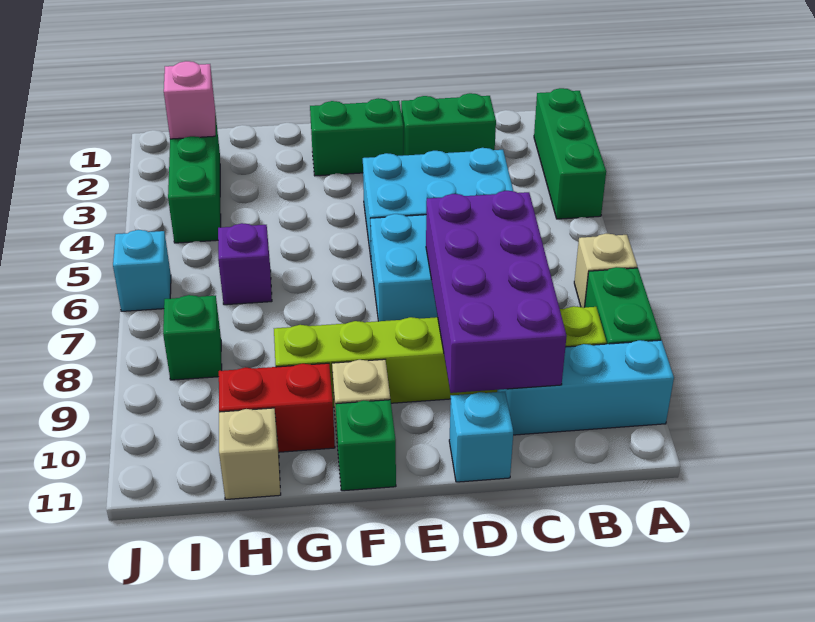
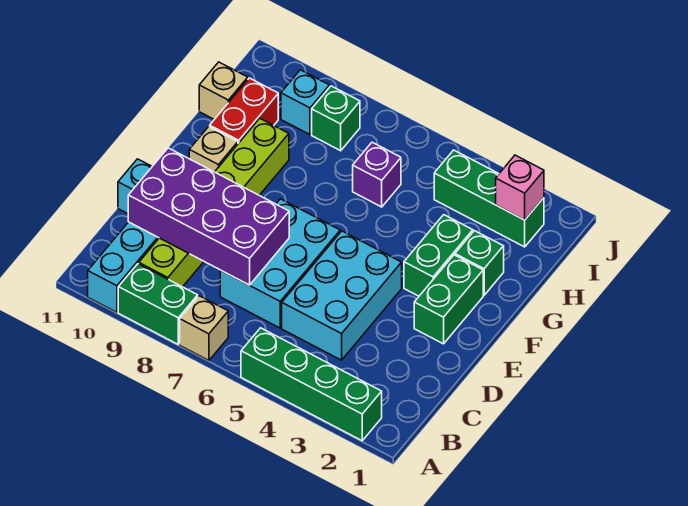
green 1x3 brick [534,88,606,219] -> green 1x4 brick [241,328,382,441]
green 1x2 brick [401,93,496,155] -> green 1x2 brick moved to [404,215,473,296]
green 1x1 brick [336,400,396,491] -> green 1x1 brick moved to [455,231,504,295]
cyan 1x1 brick [113,230,171,311] -> cyan 1x1 brick moved to [281,70,329,135]

